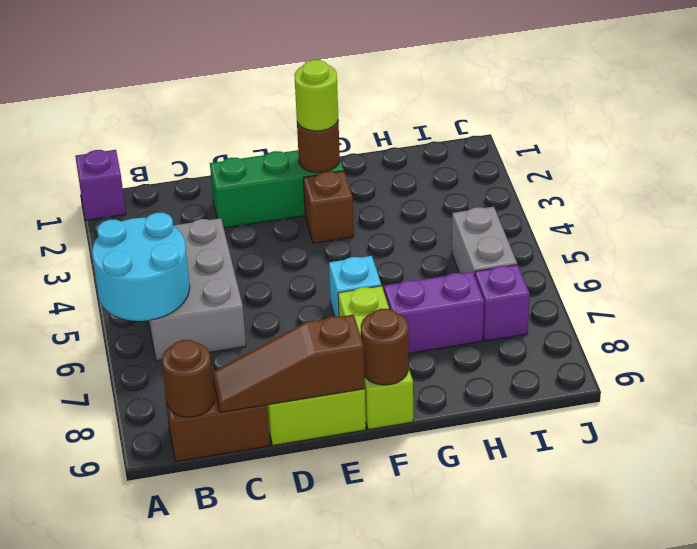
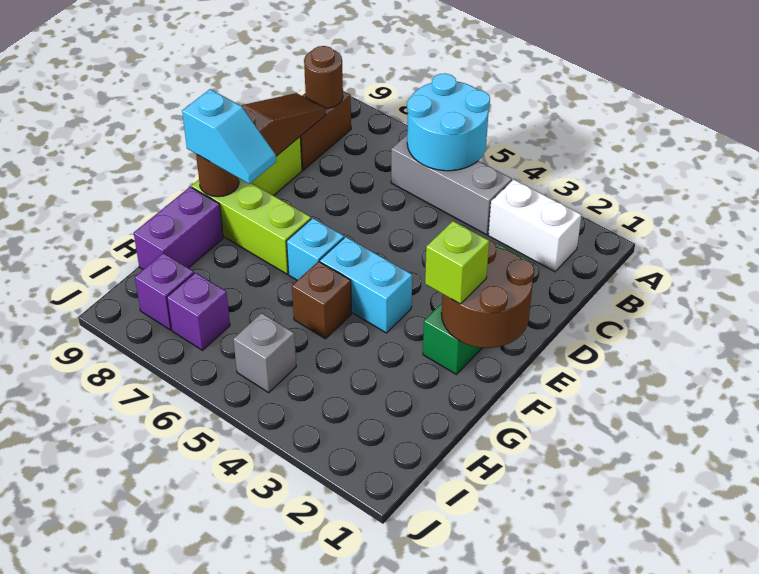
purple 1x1 brick [75,150,126,220] -> purple 1x1 brick moved to [135,253,194,330]
none -> white 1x2 brick [488,179,581,272]
grey 2x3 brick [148,218,246,361] -> grey 1x3 brick [391,135,512,235]
brown 1x1 round brick [297,120,340,173] -> brown 2x2 round brick [441,240,534,348]
lime 1x1 round brick [294,60,338,131] -> lime 1x1 brick [425,221,489,304]
brown 1x1 brick [303,171,354,243] -> brown 1x1 brick moved to [292,261,351,339]
none -> cyan 1x2 brick [320,237,412,333]
none -> cyan 1x2 slope [182,89,276,184]
purple 1x2 brick [384,272,484,353] -> purple 1x2 brick moved to [134,187,223,269]
grey 1x2 brick [452,207,517,276] -> grey 1x1 brick [233,313,296,393]

